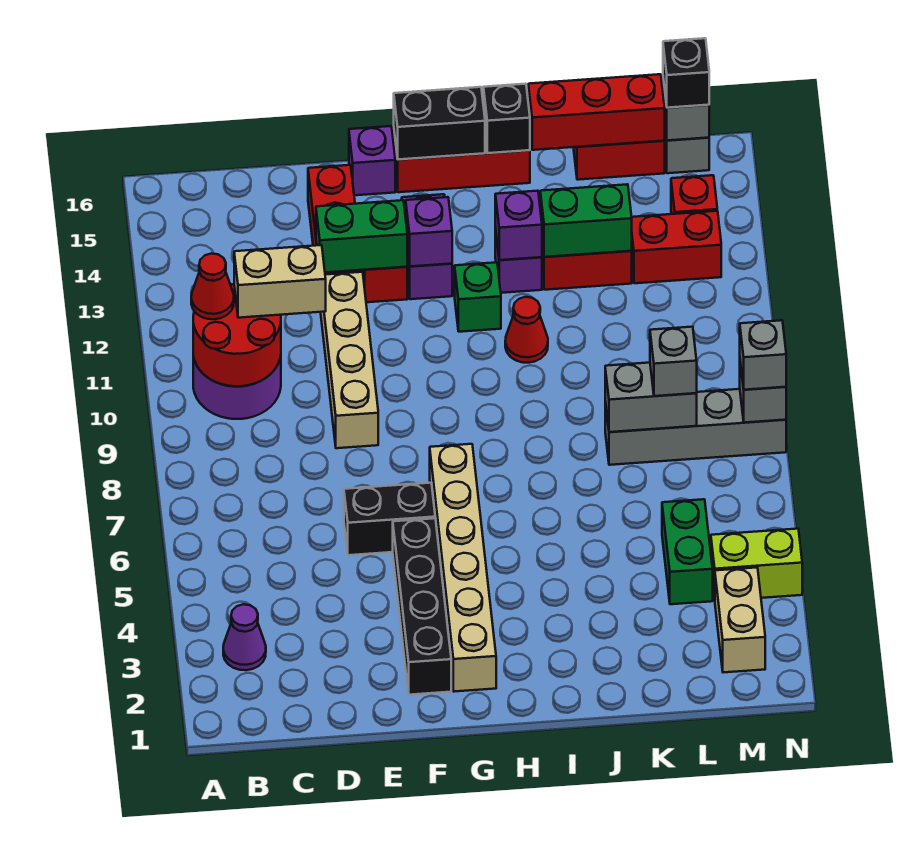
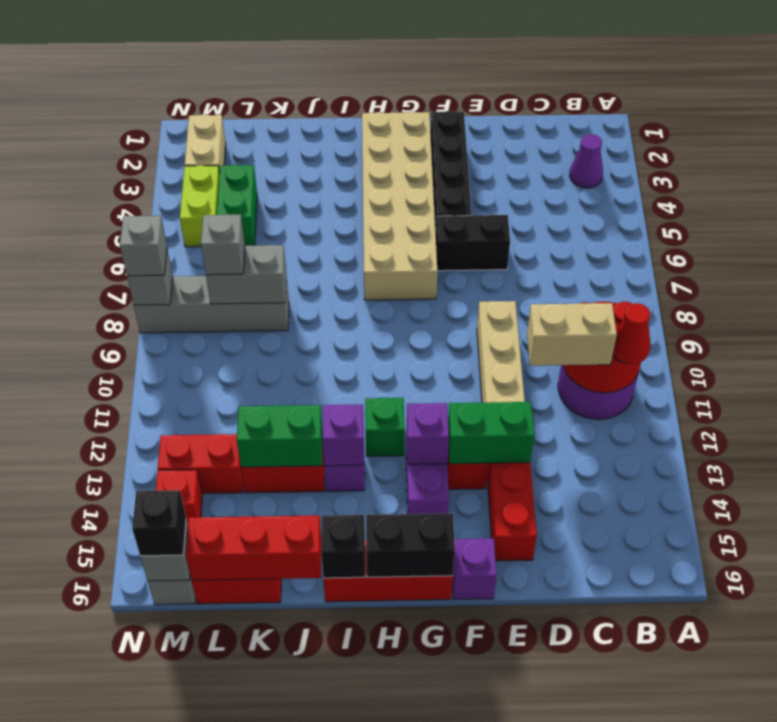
tan 1x6 brick [430,444,496,692] -> tan 2x6 brick [362,112,437,300]
red 1x1 cone [505,297,548,363] -> none
lime 1x2 brick [711,529,802,599] -> lime 1x2 brick turned to [180,165,220,247]

